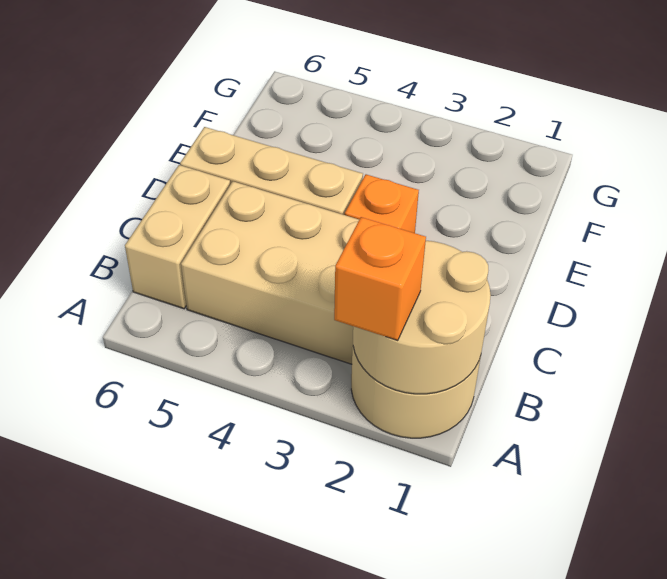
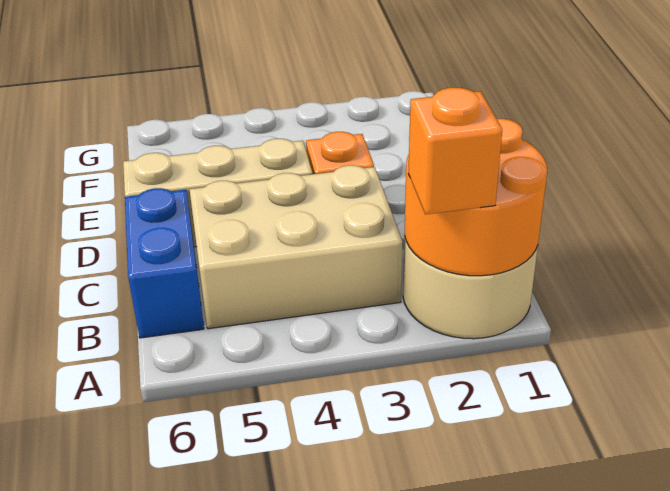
tan 2x2 round brick [353,241,491,394] -> orange 2x2 round brick [405,119,547,276]
tan 1x2 brick [125,165,230,309] -> blue 1x2 brick [125,188,204,338]

